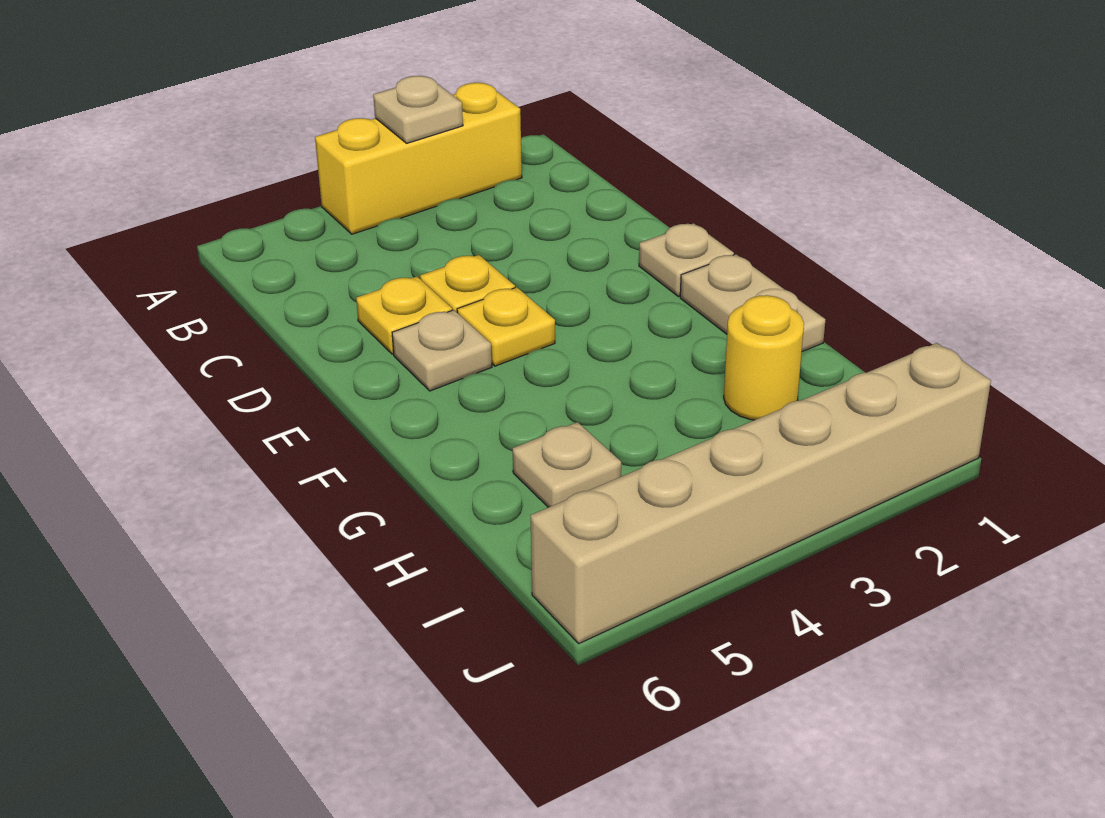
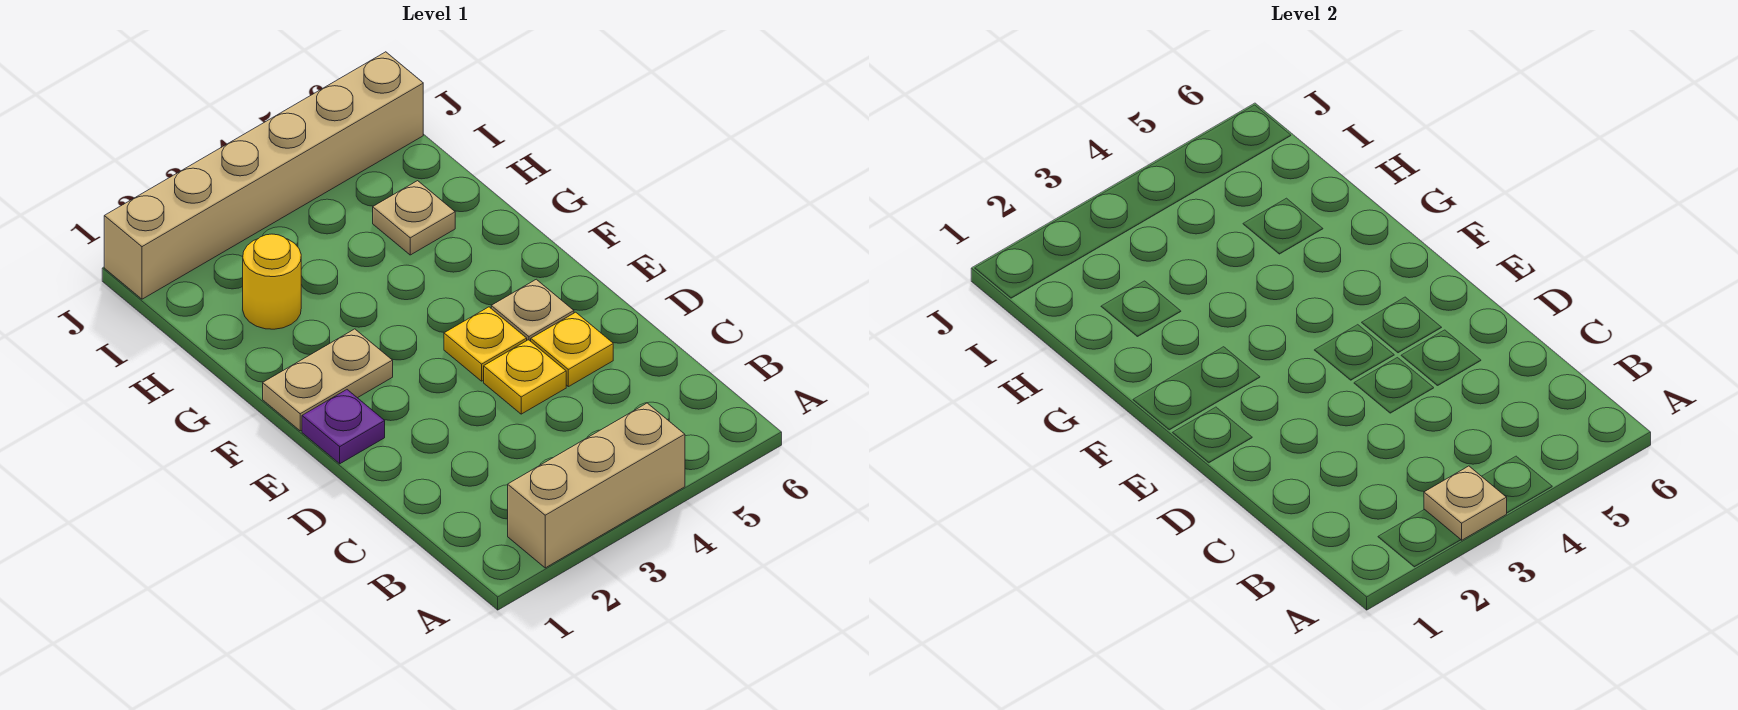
yellow 1x3 brick [315,83,522,234] -> tan 1x3 brick [508,403,685,568]
tan 1x1 plate [639,223,734,296] -> purple 1x1 plate [302,390,385,464]
tan 1x2 plate [680,254,825,352] -> tan 1x2 plate turned to [263,329,393,431]

